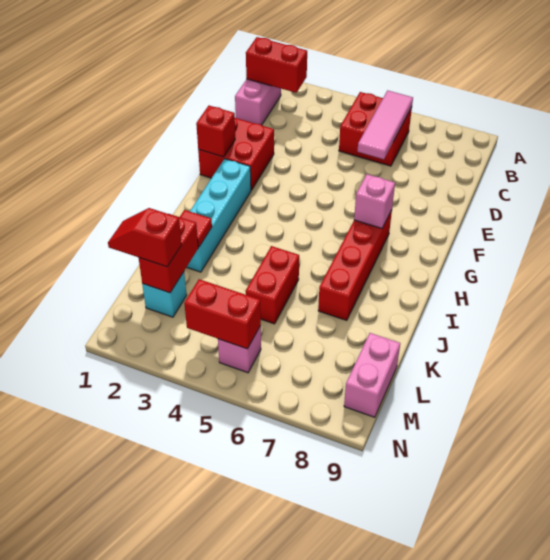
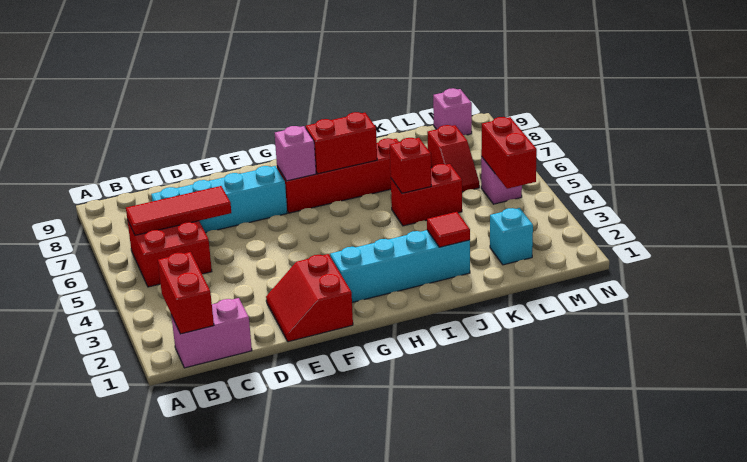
pink 1x3 tile [357,90,413,159] -> red 1x3 tile [126,186,231,235]
none -> cyan 1x4 brick [151,166,287,233]
red 2x2 brick [198,118,274,190] -> red 2x2 slope [266,254,353,342]
red 1x1 brick [196,106,235,157] -> red 1x1 brick moved to [390,138,431,193]
red 1x2 brick [139,214,198,293] -> red 1x2 brick moved to [306,112,377,174]
red 1x2 slope [108,208,182,267] -> red 1x2 slope moved to [427,125,479,192]
pink 1x2 brick [344,333,400,417] -> pink 1x1 brick [433,88,472,135]

